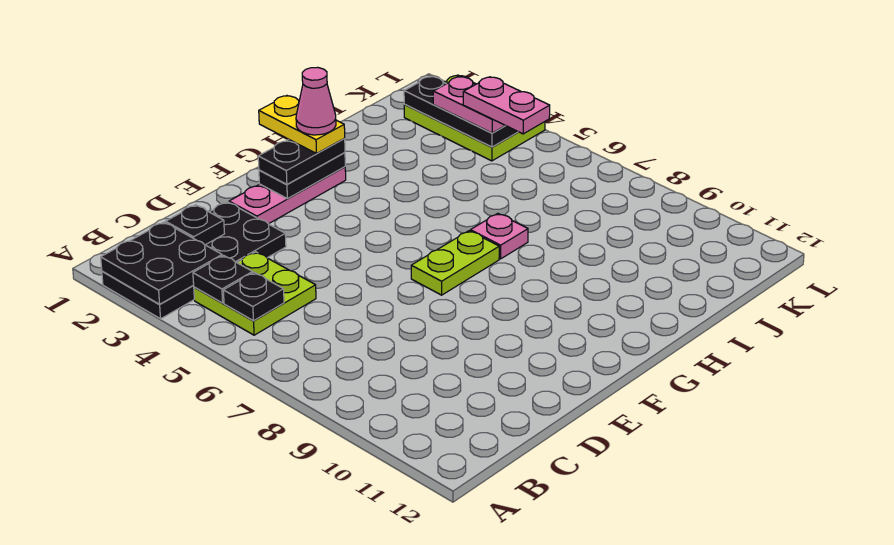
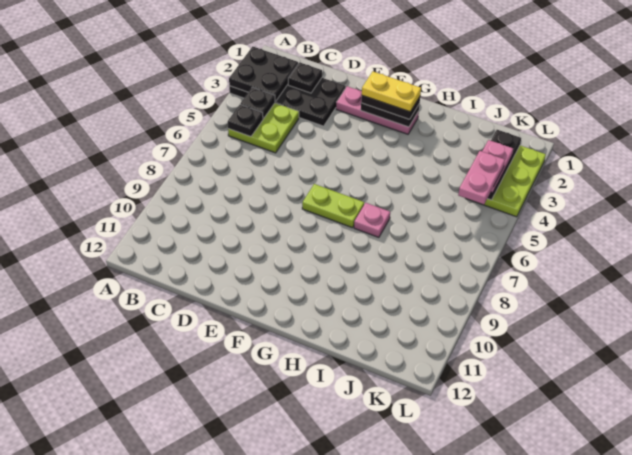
yellow 1x2 plate [259,96,345,154] -> yellow 1x2 plate turned to [362,71,421,112]
pink 1x1 cone [296,67,336,135] -> none

